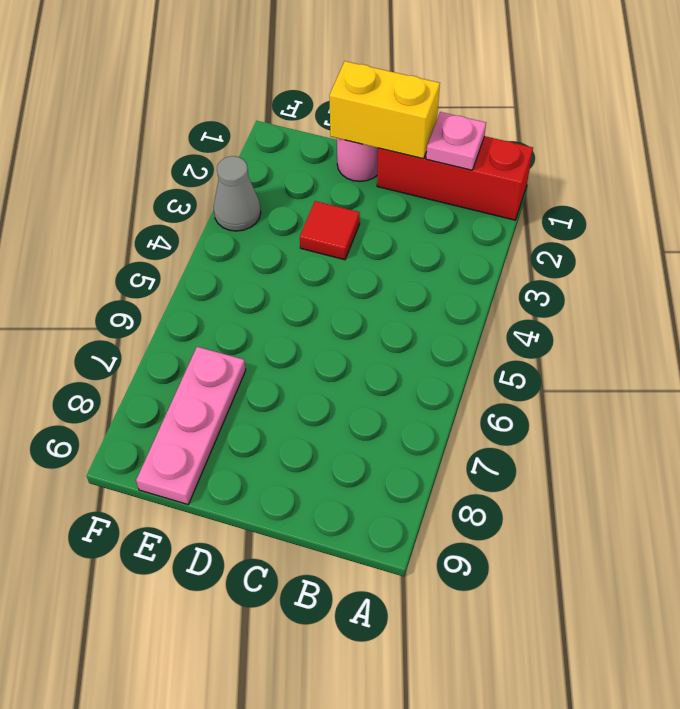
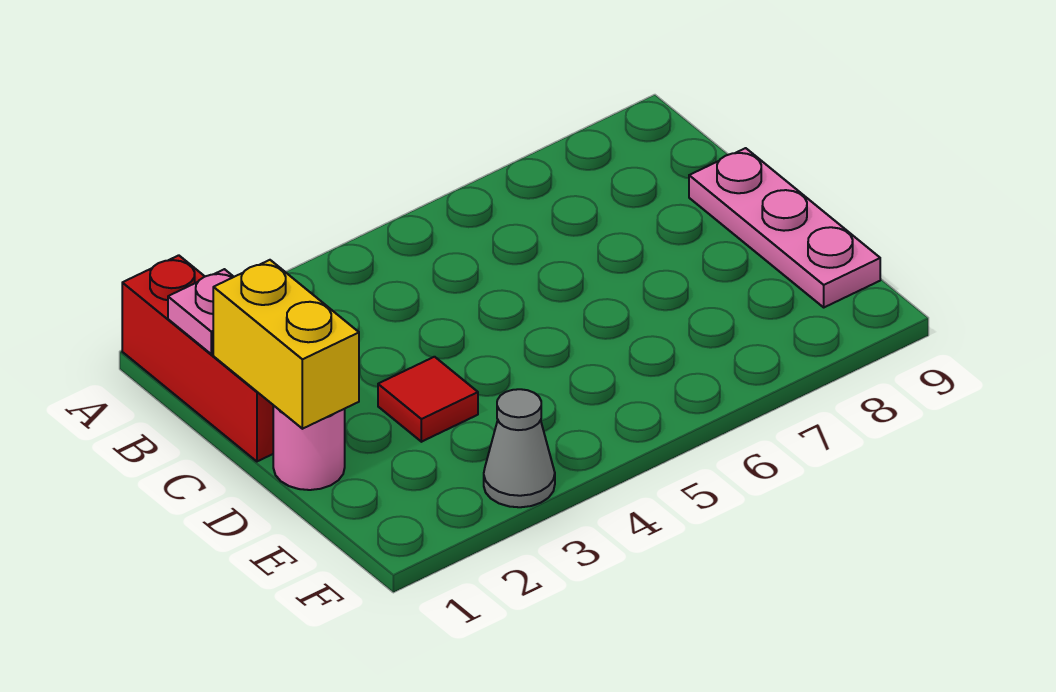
pink 1x3 plate [136,347,246,504] -> pink 1x3 plate turned to [689,148,880,307]

